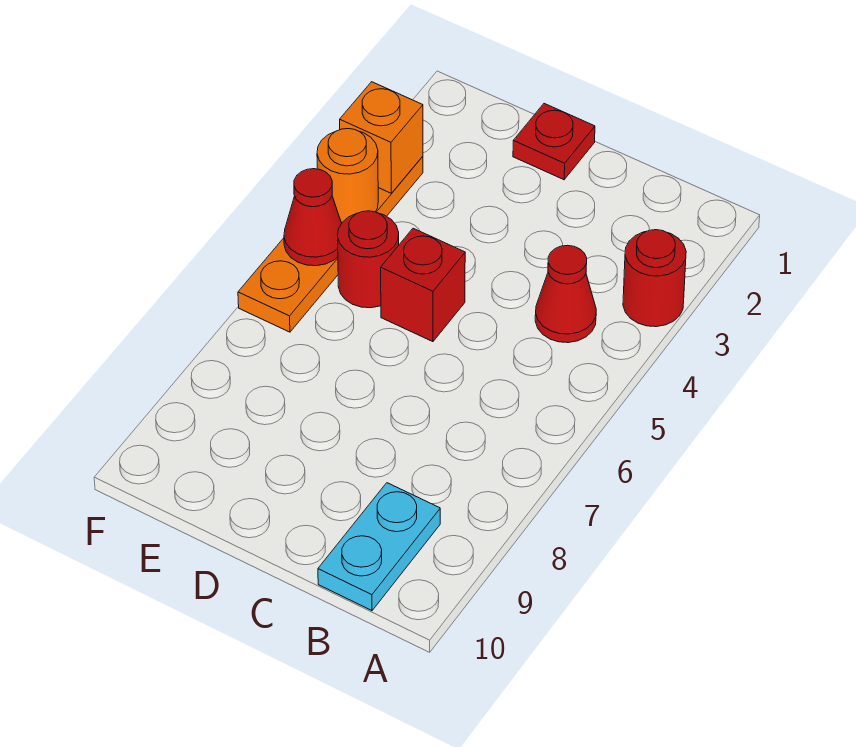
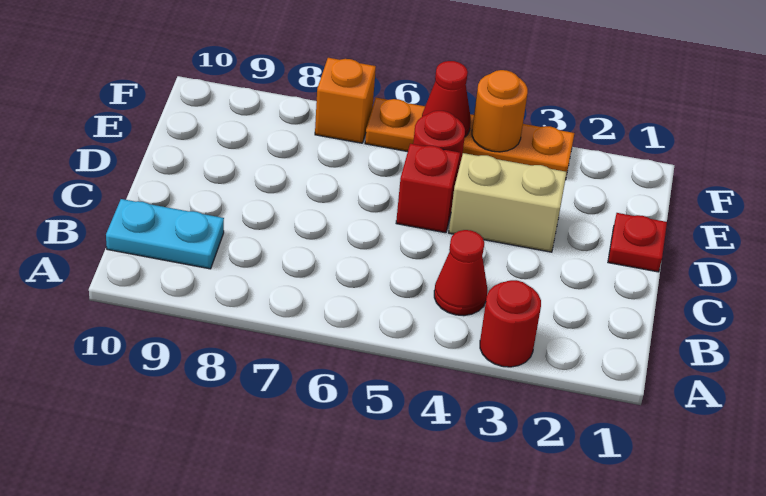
none -> tan 1x2 brick [449,153,567,252]
orange 1x1 brick [340,82,423,193] -> orange 1x1 brick moved to [315,58,376,143]

